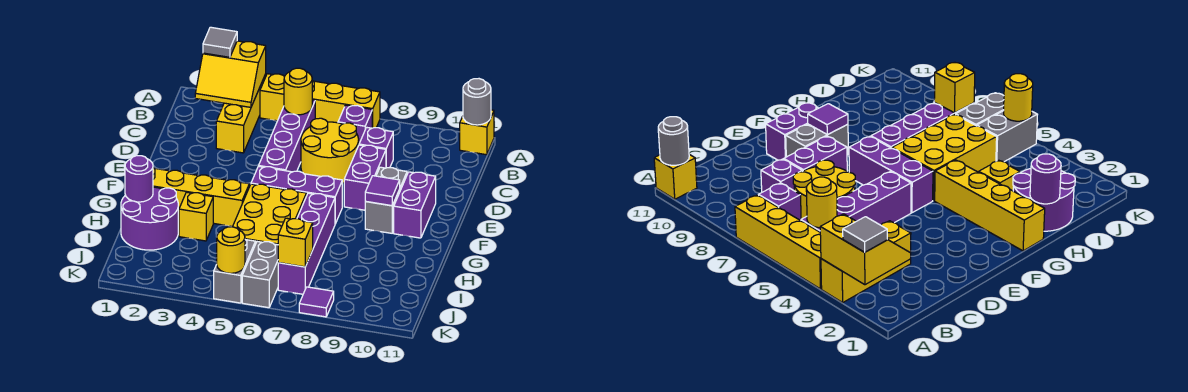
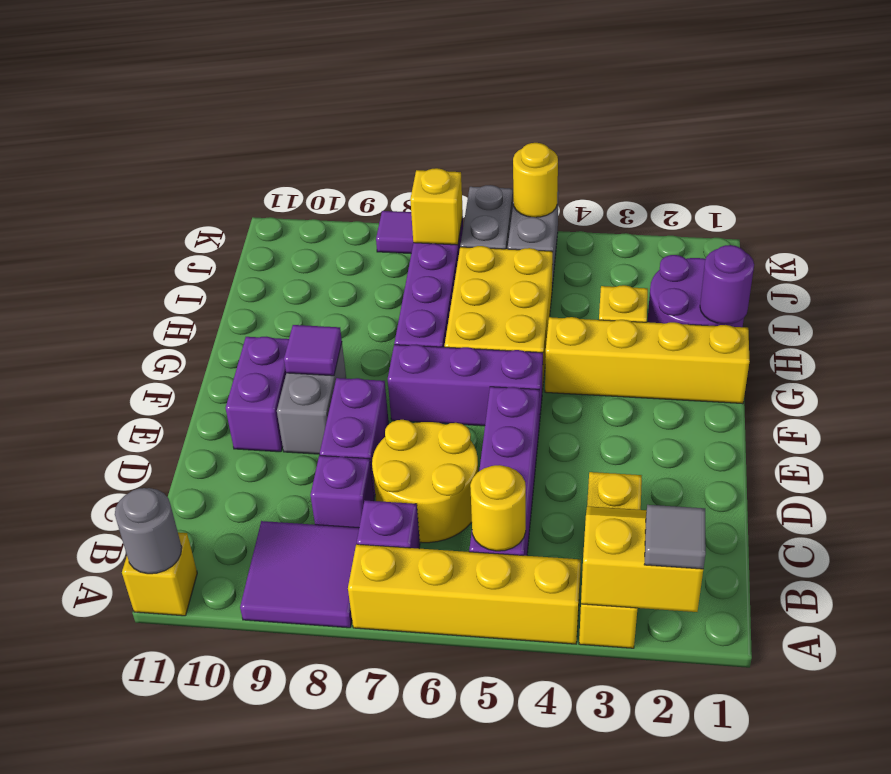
none -> purple 2x2 tile [240,521,359,628]

